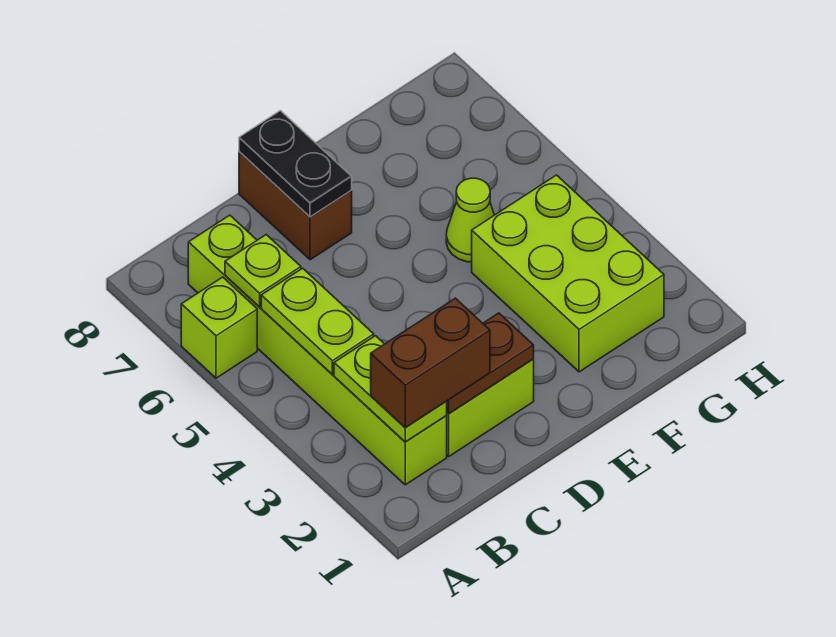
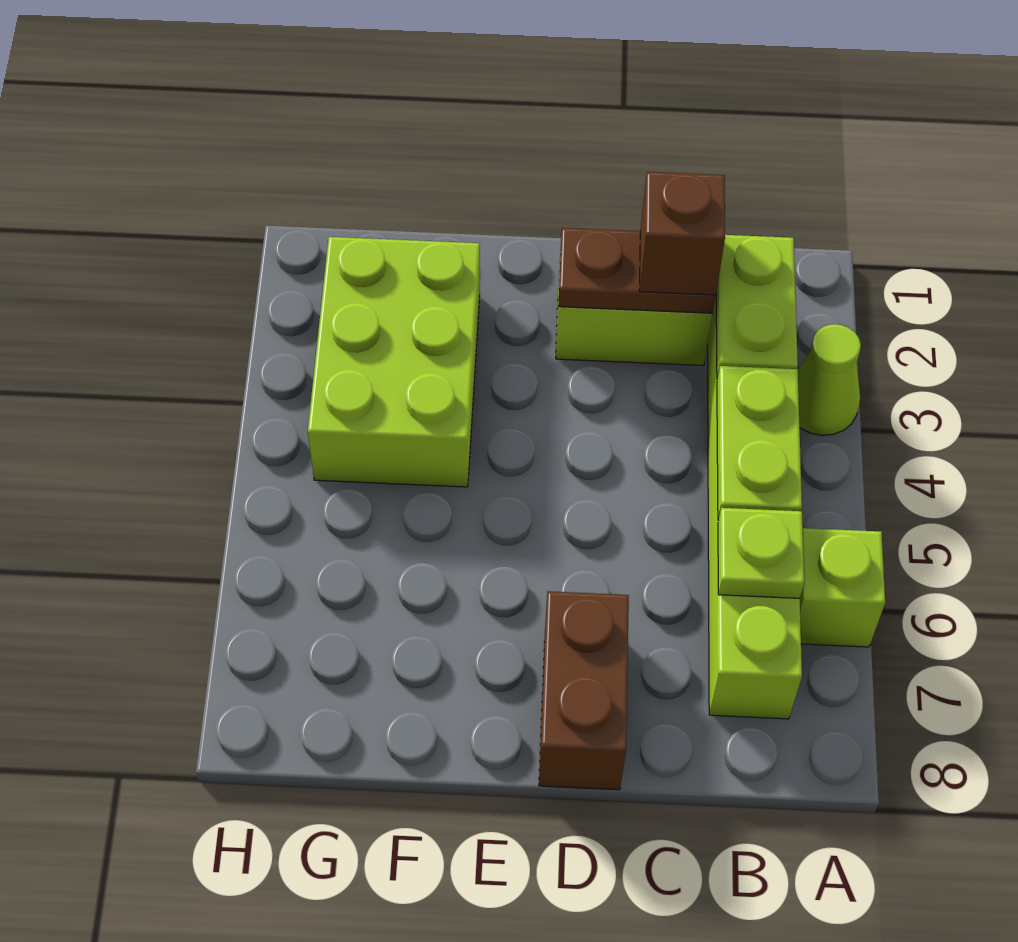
brown 1x2 brick [371,298,490,427] -> brown 1x1 brick [639,172,725,295]
black 1x2 plate [239,111,352,217] -> none
lime 1x1 cone [446,178,494,262] -> lime 1x1 cone moved to [798,324,861,435]

